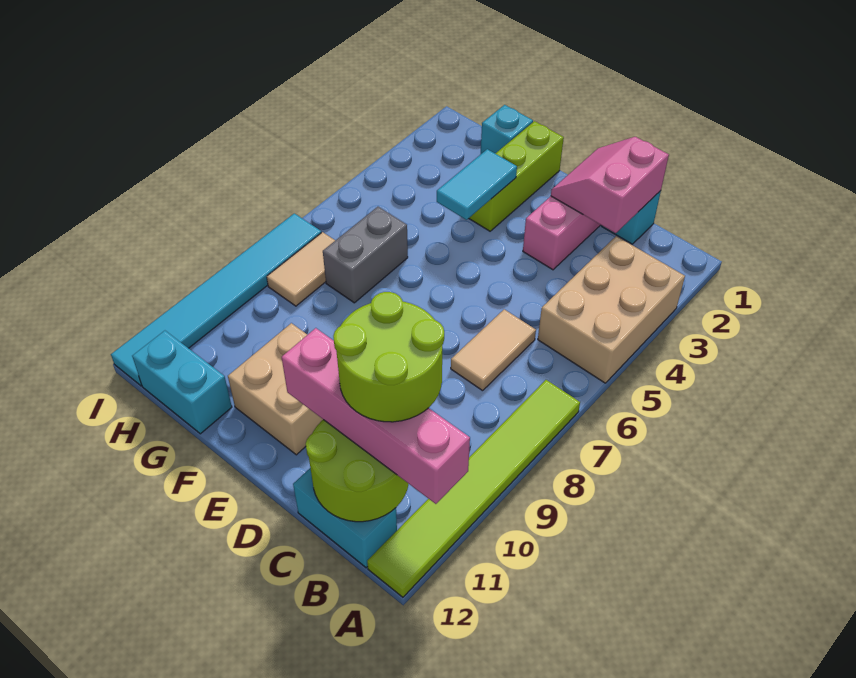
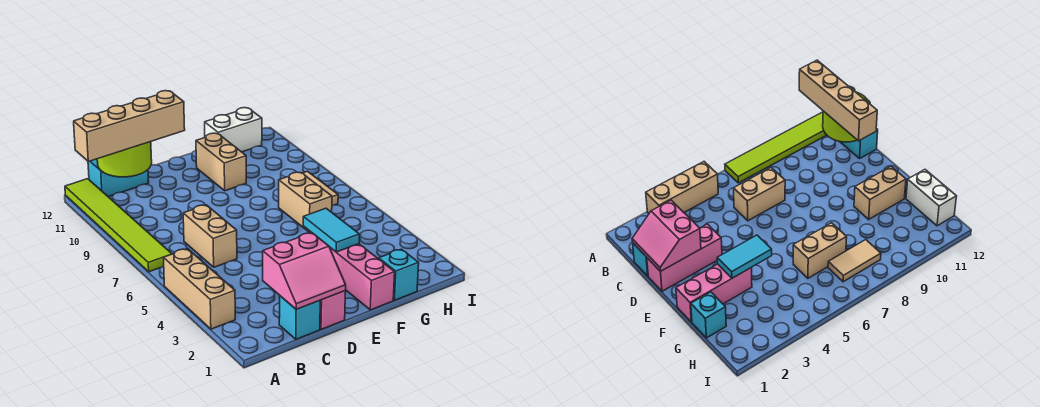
tan 2x3 brick [538,236,685,383] -> tan 1x3 brick [164,249,235,329]
pink 1x4 brick [282,328,470,504] -> tan 1x4 brick [74,91,185,162]
lime 2x2 round brick [333,292,444,422] -> none
pink 2x2 slope [551,137,669,233] -> pink 2x2 slope turned to [263,233,346,309]
tan 1x2 tile [451,309,536,391] -> tan 1x2 brick [183,205,237,267]
tan 2x2 brick [228,323,323,455] -> tan 1x2 brick [196,133,246,191]
lime 1x3 brick [469,121,564,231] -> pink 1x3 brick [330,244,395,310]
grey 1x2 brick [323,207,408,303] -> tan 1x2 brick [279,172,332,232]
cyan 1x2 brick [132,331,232,434] -> white 1x2 brick [205,108,262,152]
cyan 1x6 tile [111,213,321,386] -> none

